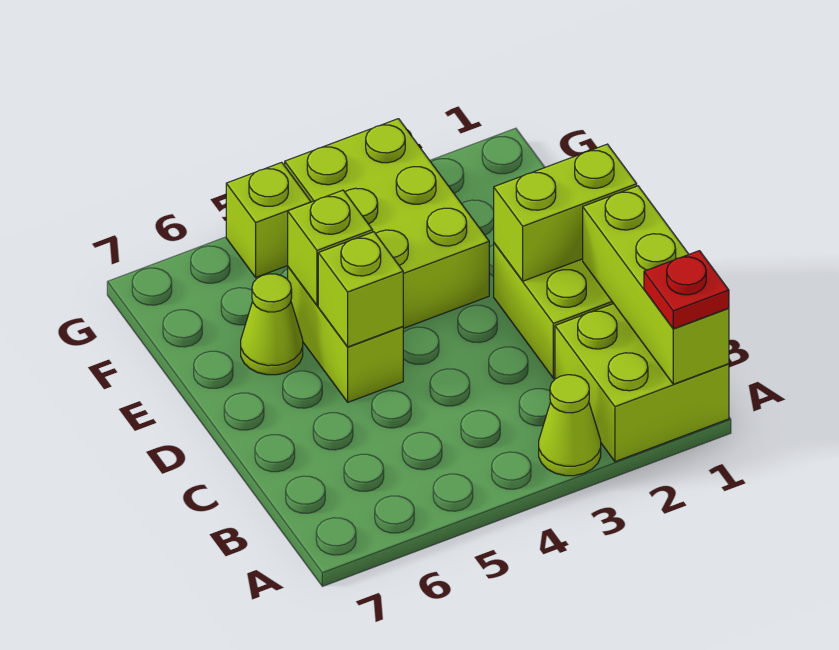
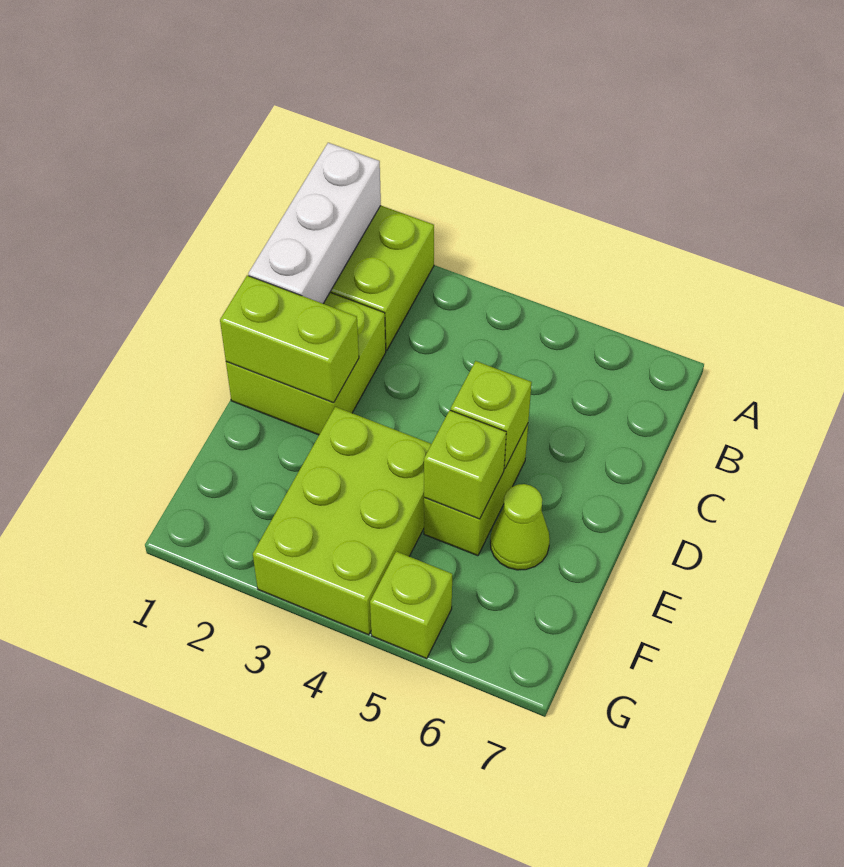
lime 1x3 brick [583,186,729,384] -> white 1x3 brick [248,143,381,304]
red 1x1 plate [644,251,729,329] -> none
lime 1x1 cone [539,375,601,476] -> none

